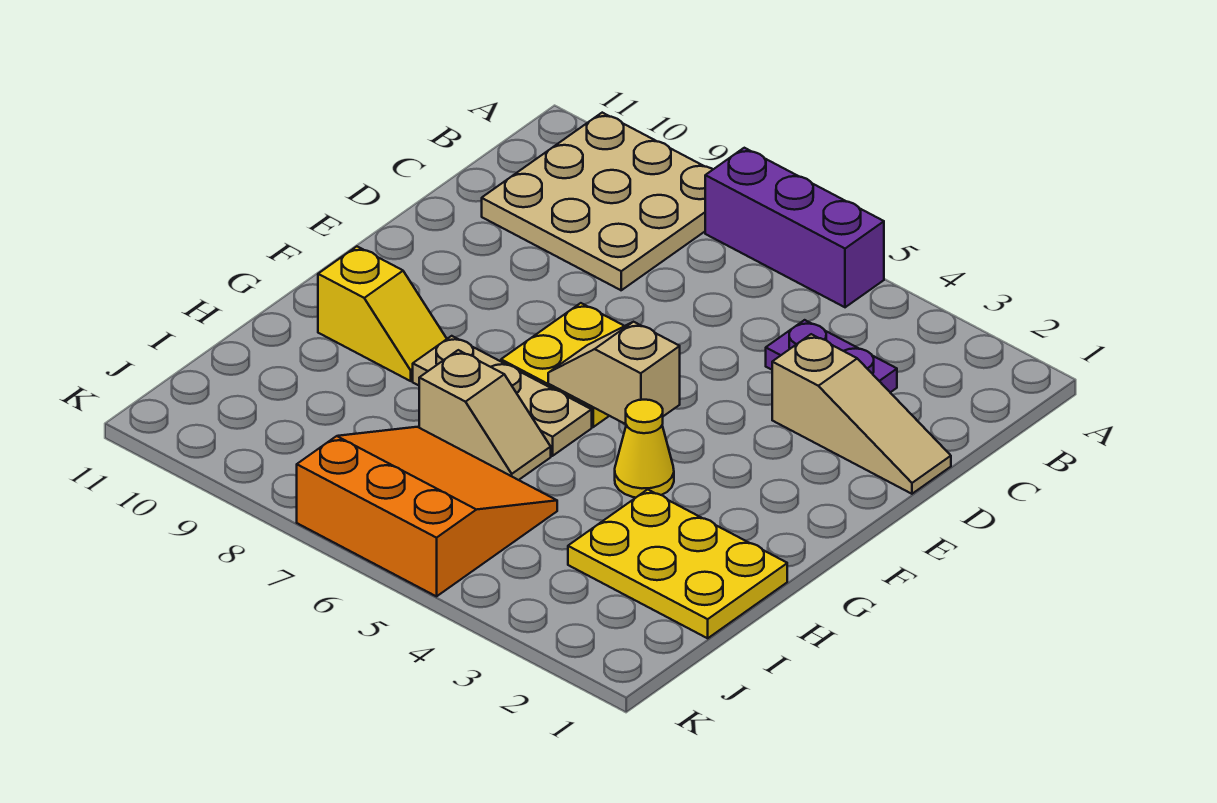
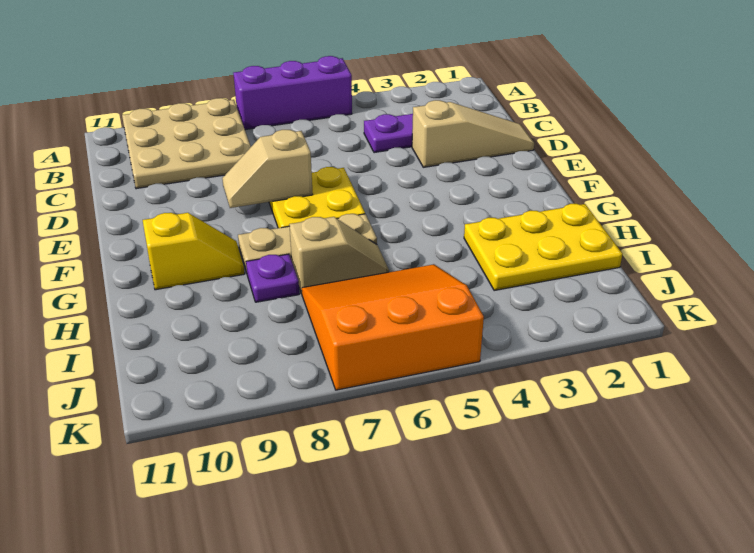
tan 1x2 slope [548,322,680,424] -> tan 1x2 slope moved to [222,130,313,208]
yellow 1x1 cone [615,400,674,498] -> none
none -> purple 1x1 plate [246,254,299,302]

